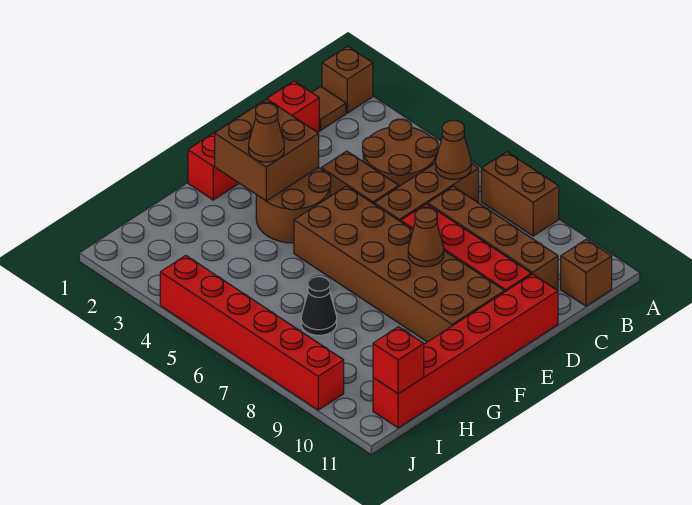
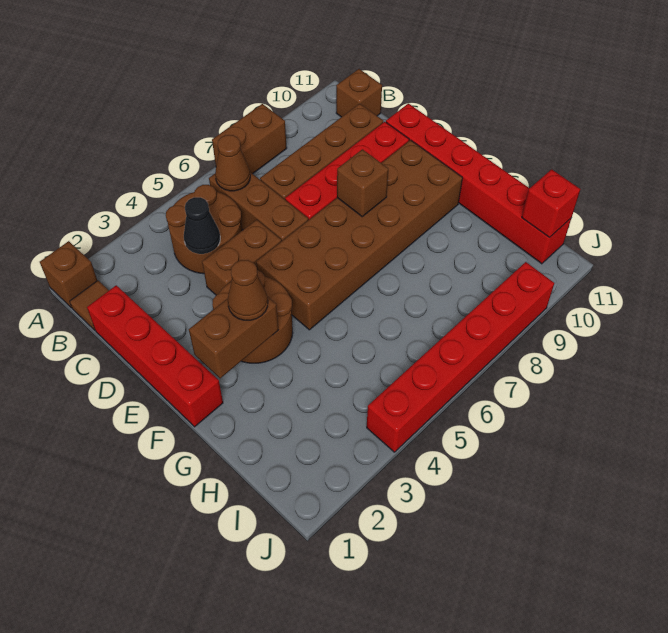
brown 2x2 brick [215,99,319,201] -> brown 1x2 brick [189,297,278,378]
brown 1x1 cone [408,208,444,267] -> brown 1x1 brick [337,149,388,217]
black 1x1 cone [301,277,337,335] -> black 1x1 cone moved to [184,197,220,254]

